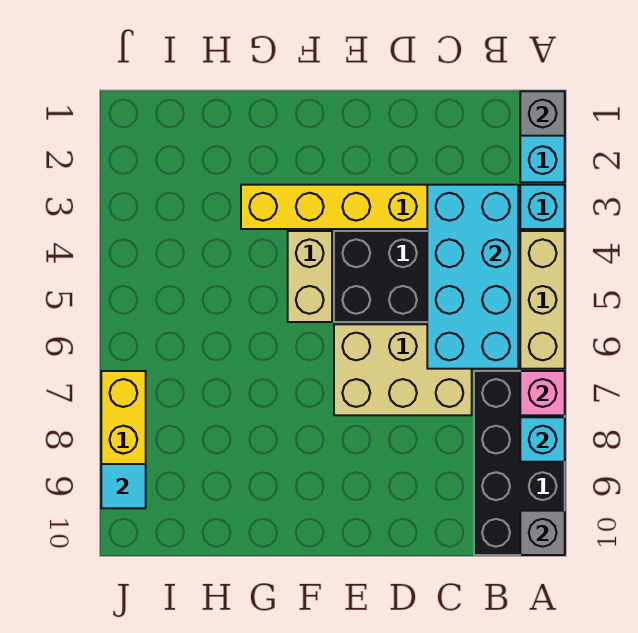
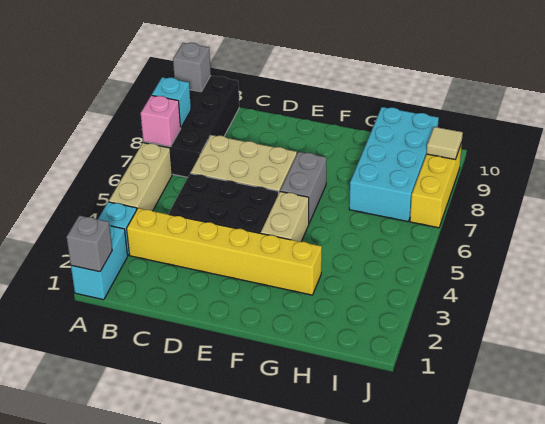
cyan 2x4 brick [427,185,518,369] -> cyan 2x4 brick moved to [349,107,439,222]
none -> grey 1x2 brick [280,152,326,223]
cyan 1x1 tile [101,464,146,508] -> tan 1x1 tile [427,127,463,160]

